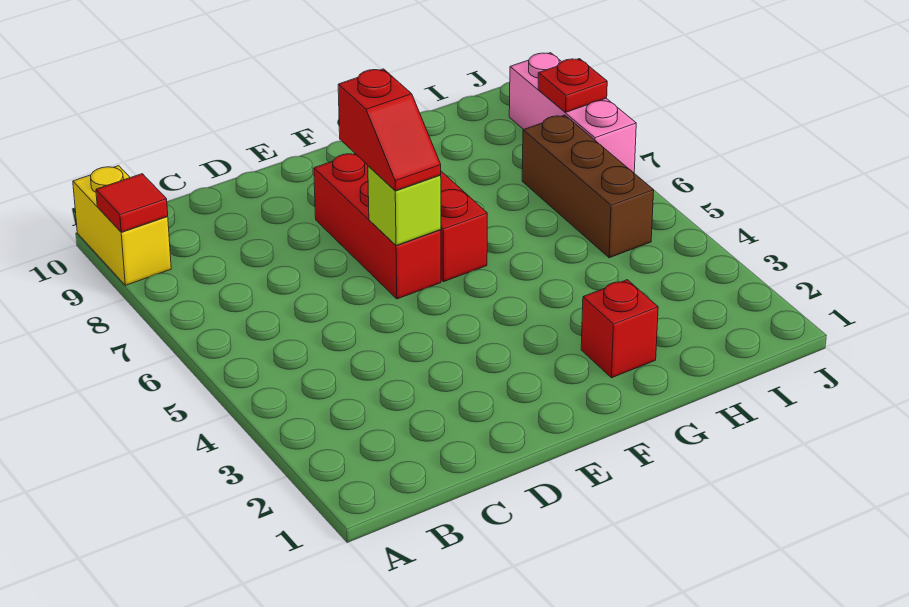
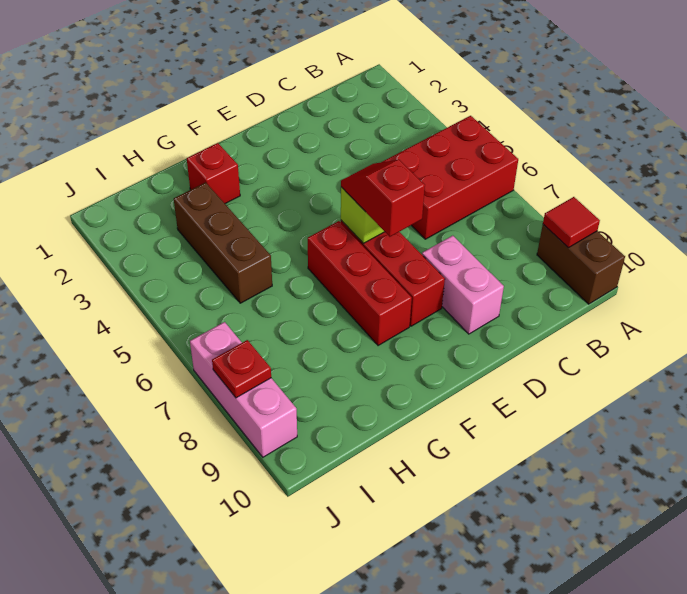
none -> red 2x3 brick [383,116,518,239]
yellow 1x2 brick [73,166,171,285] -> brown 1x2 brick [537,224,625,304]
none -> pink 1x2 brick [422,236,504,334]
brown 1x3 brick [522,115,654,258] -> brown 1x3 brick moved to [174,182,272,303]

